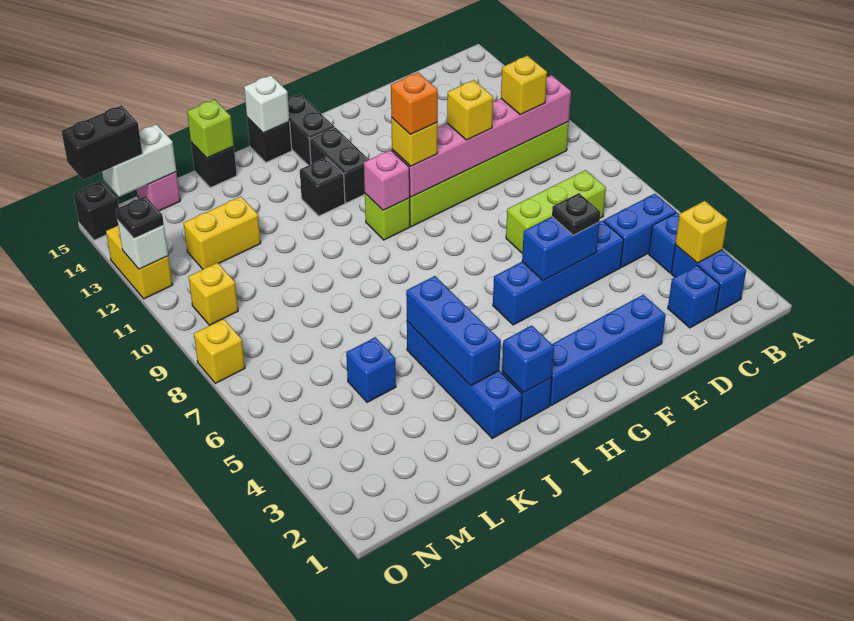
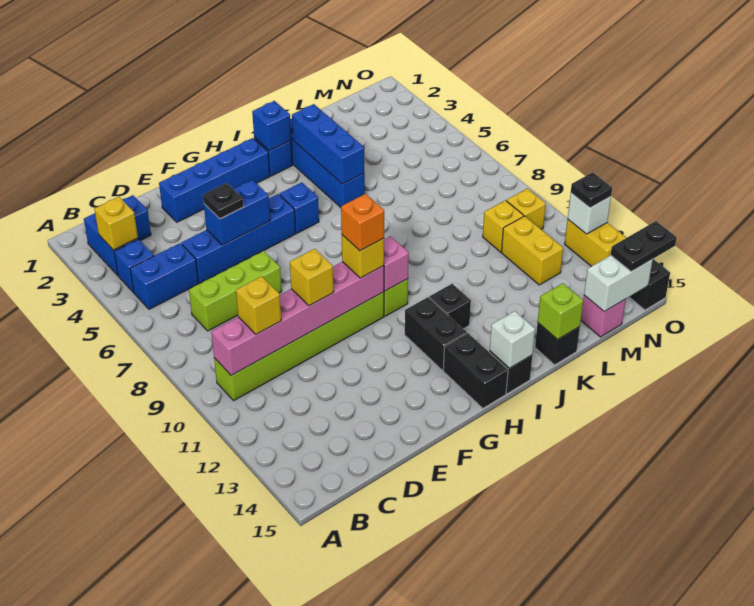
blue 1x1 brick [346,337,396,402] -> blue 1x1 brick moved to [280,182,319,233]
yellow 1x2 brick [184,197,261,269] -> yellow 1x2 brick turned to [501,216,563,285]
black 1x2 brick [62,105,142,180] -> black 1x2 plate [611,221,677,272]
yellow 1x1 brick [194,319,245,383] -> yellow 1x1 brick moved to [483,200,524,252]

